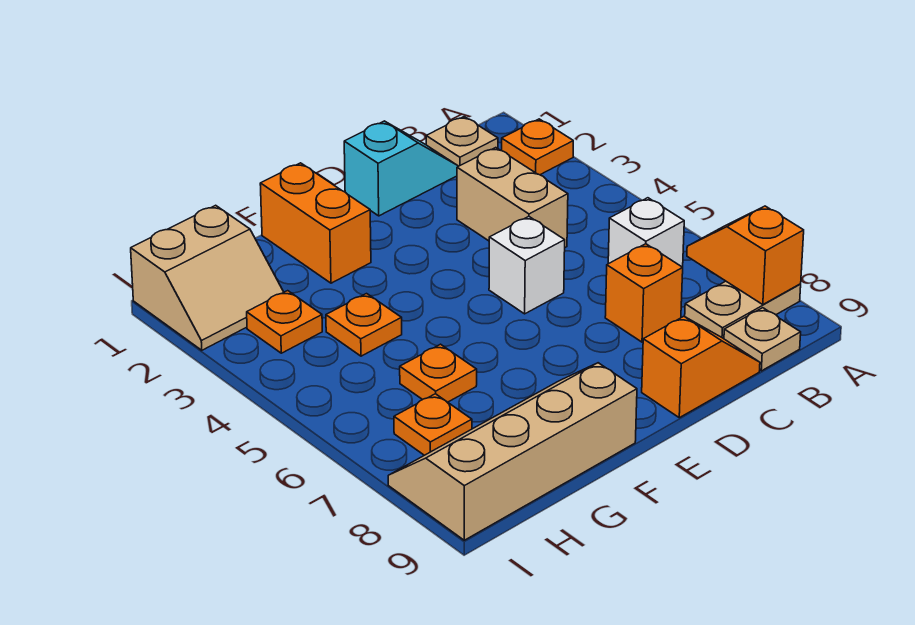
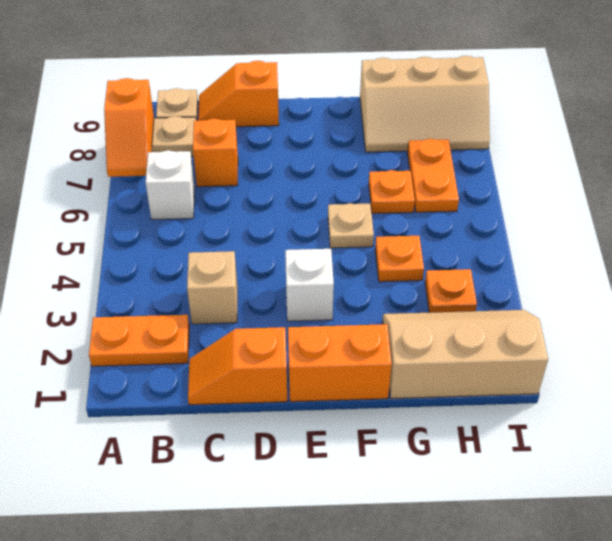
orange 1x1 plate [502,119,573,175] -> orange 1x2 plate [89,315,189,366]
tan 1x1 plate [426,117,498,166] -> tan 1x1 plate moved to [328,203,374,248]
cyan 1x2 slope [344,121,458,216] -> orange 1x2 slope [188,327,287,405]
tan 1x2 brick [457,148,568,247] -> tan 1x1 brick [187,251,237,324]
white 1x1 brick [489,216,565,314] -> white 1x1 brick moved to [285,249,334,321]
orange 1x2 brick [260,163,371,283] -> orange 1x2 brick turned to [288,324,392,402]
tan 2x4 slope [388,363,637,540] -> tan 2x3 slope [360,56,490,152]
tan 2x2 slope [131,205,284,350] -> tan 2x3 slope [383,310,548,399]
orange 1x1 plate [394,394,472,455] -> orange 1x2 plate [407,139,459,212]

